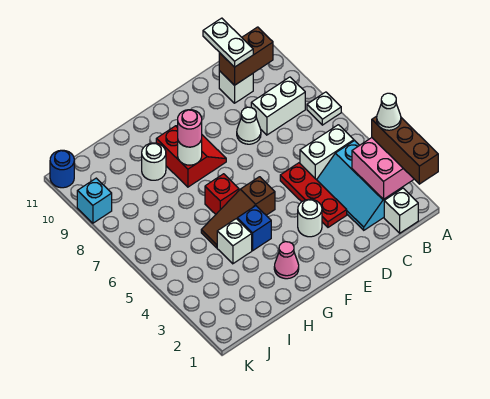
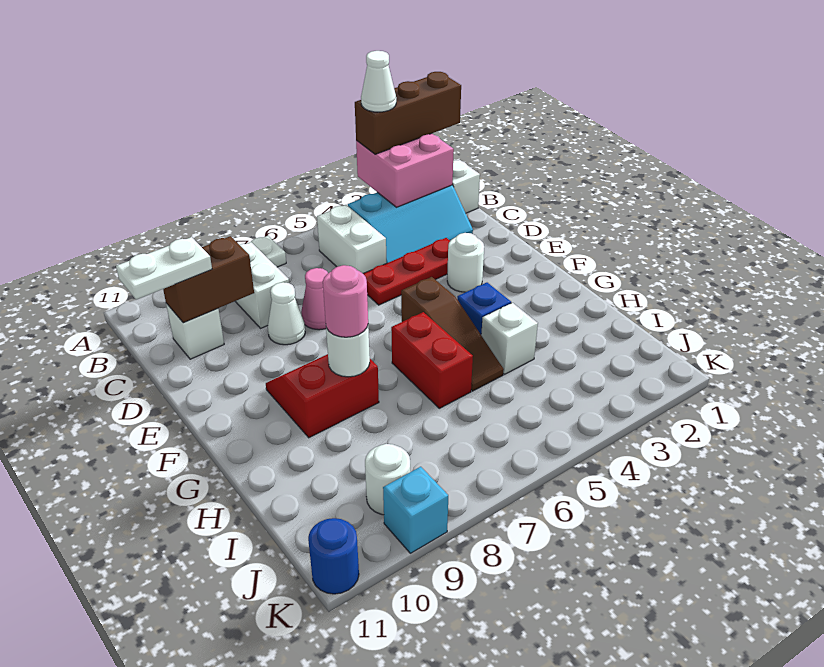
brown 1x2 brick [219,27,273,85] -> brown 1x2 brick turned to [163,236,254,323]
pink 1x1 cone [274,242,299,279] -> pink 1x1 cone moved to [301,268,328,330]
red 1x1 brick [205,174,239,214] -> red 1x2 brick [391,312,473,408]
white 1x1 round brick [142,143,166,180] -> white 1x1 round brick moved to [365,444,410,515]

